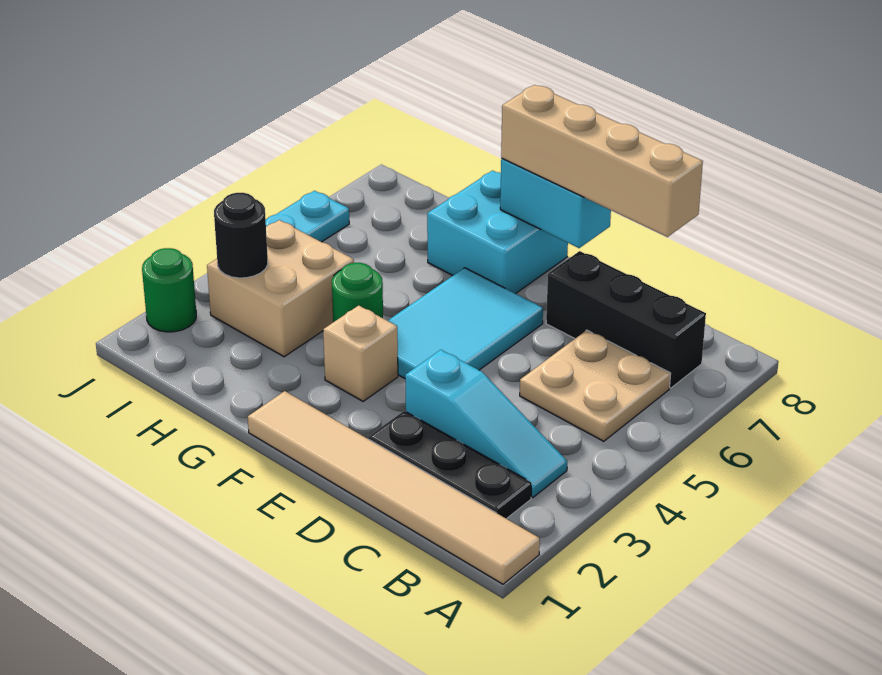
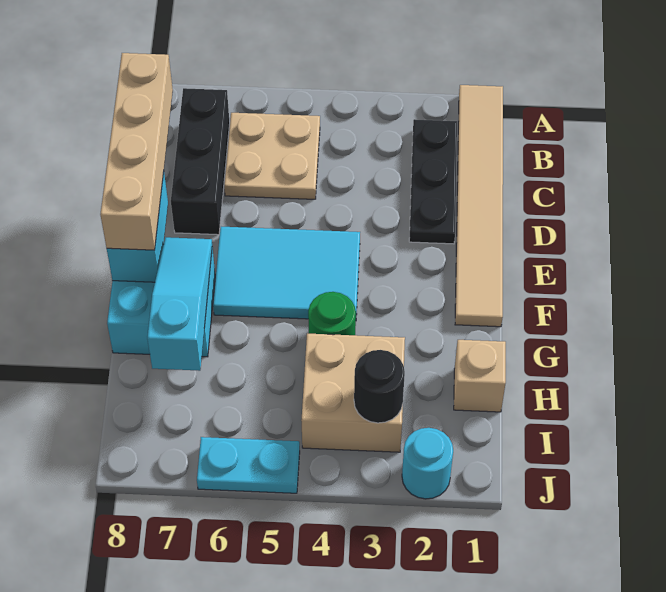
cyan 1x3 slope [405,350,567,497] -> cyan 1x3 slope moved to [147,237,212,371]
tan 1x1 brick [323,305,398,401] -> tan 1x1 brick moved to [454,340,506,412]
green 1x1 round brick [142,248,196,332] -> cyan 1x1 round brick [402,428,453,499]

